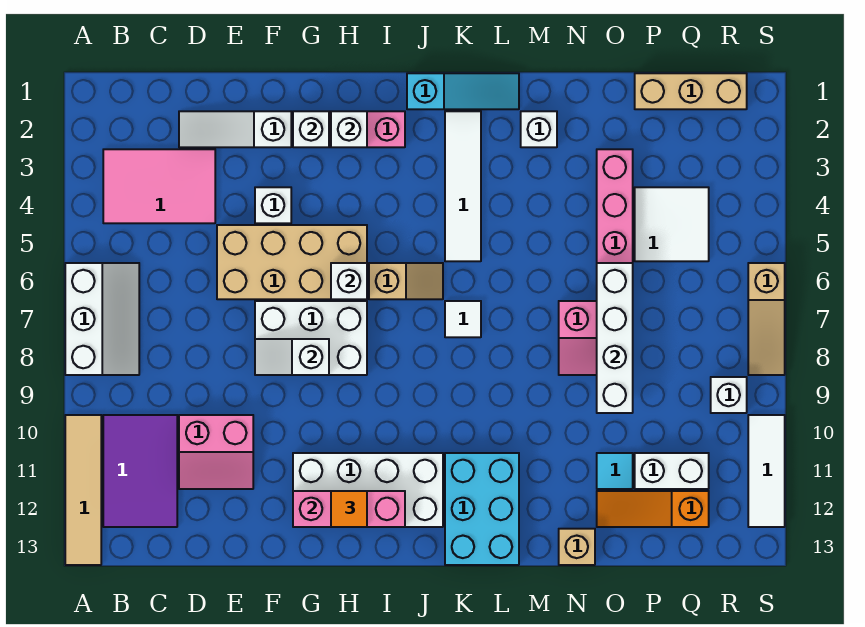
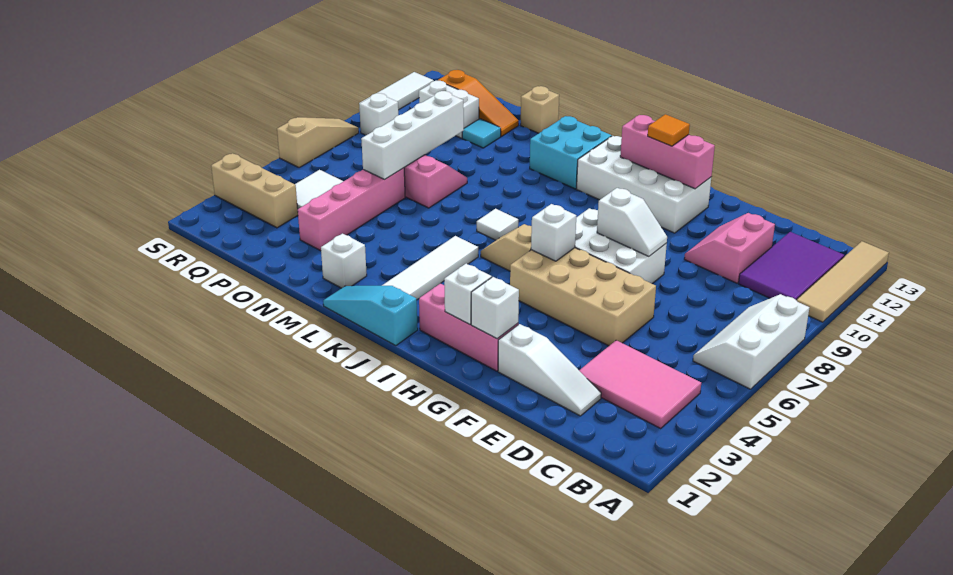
pink 2x2 slope [179,415,253,489] -> pink 2x2 slope turned to [684,213,775,283]
white 1x1 brick [255,187,291,223] -> none
cyan 2x3 brick [445,453,519,565] -> cyan 2x2 brick [530,116,612,189]
tan 1x3 brick [635,73,747,109] -> tan 1x3 brick moved to [211,153,298,228]

